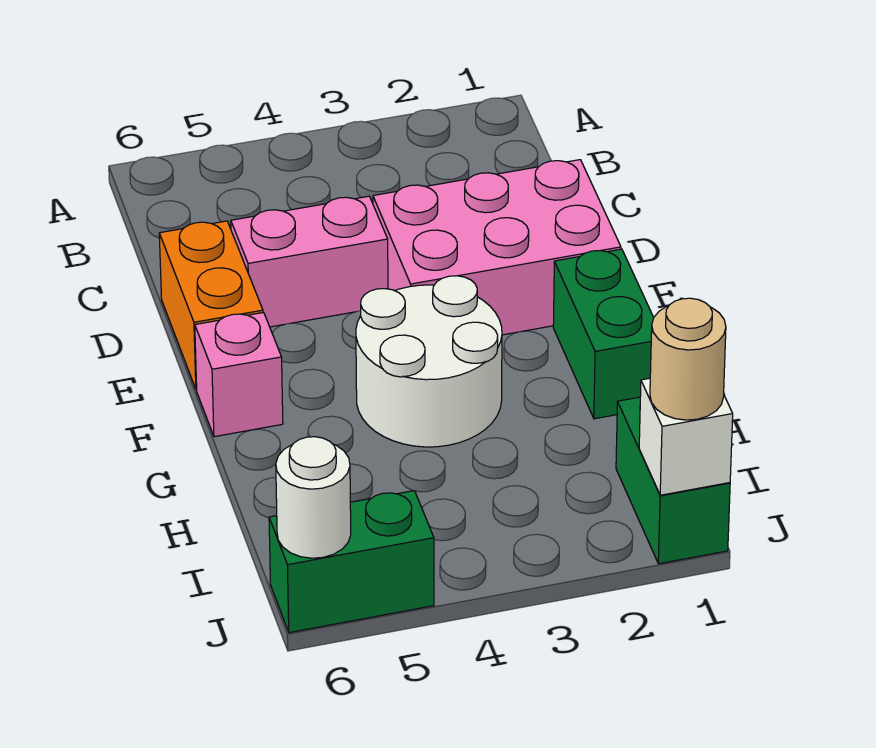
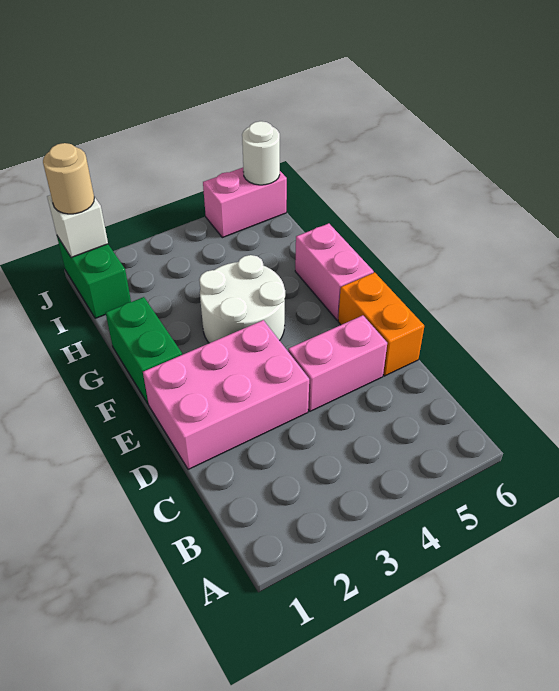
pink 1x1 brick [195,312,283,437] -> pink 1x2 brick [295,223,374,320]
green 1x2 brick [269,491,434,633] -> pink 1x2 brick [203,168,287,238]

